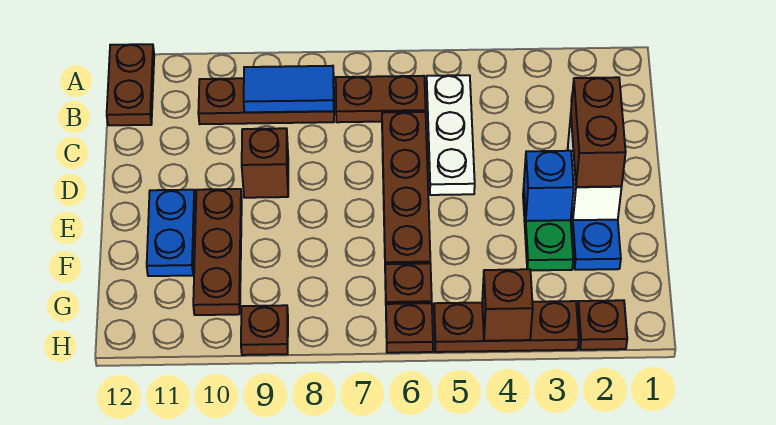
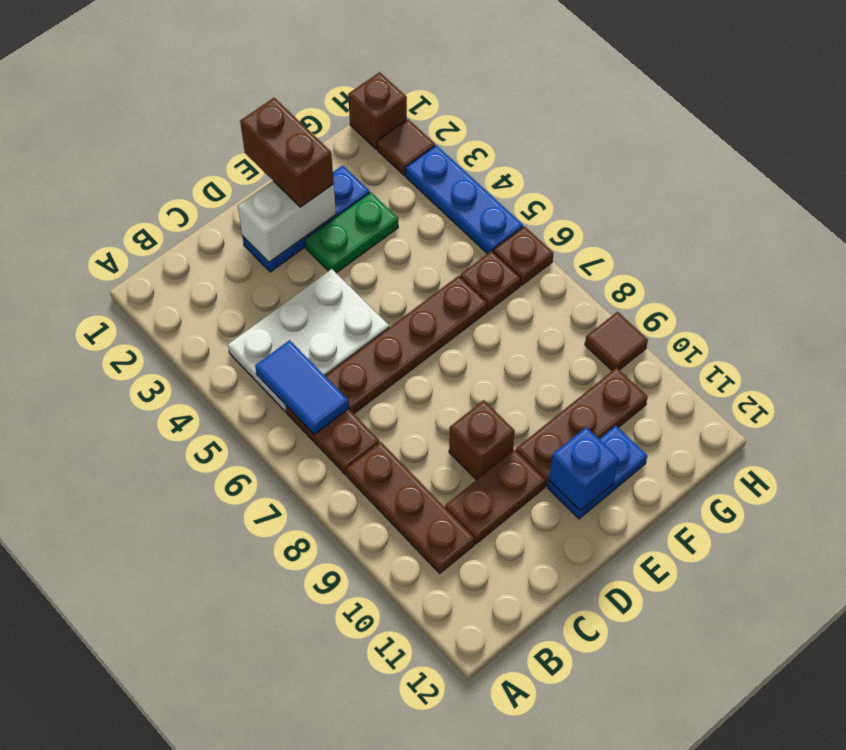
brown 1x2 plate [107,44,154,125] -> brown 1x2 plate moved to [445,450,546,544]
white 1x3 plate [426,75,475,195] -> white 2x3 plate [228,269,389,412]
blue 1x2 tile [244,66,334,112] -> blue 1x2 tile moved to [255,340,349,435]
brown 1x2 brick [571,77,626,187] -> brown 1x2 brick turned to [240,98,334,207]
blue 1x1 brick [524,151,574,221] -> blue 1x1 brick moved to [549,427,619,511]
brown 1x1 plate [577,300,627,350] -> brown 1x1 tile [377,119,435,175]
brown 1x3 plate [434,301,579,352] -> blue 1x3 plate [406,145,523,254]
brown 1x1 brick [482,269,533,341] -> brown 1x1 brick moved to [348,72,407,149]
brown 1x1 plate [241,305,288,355] -> brown 1x1 tile [585,312,648,371]

